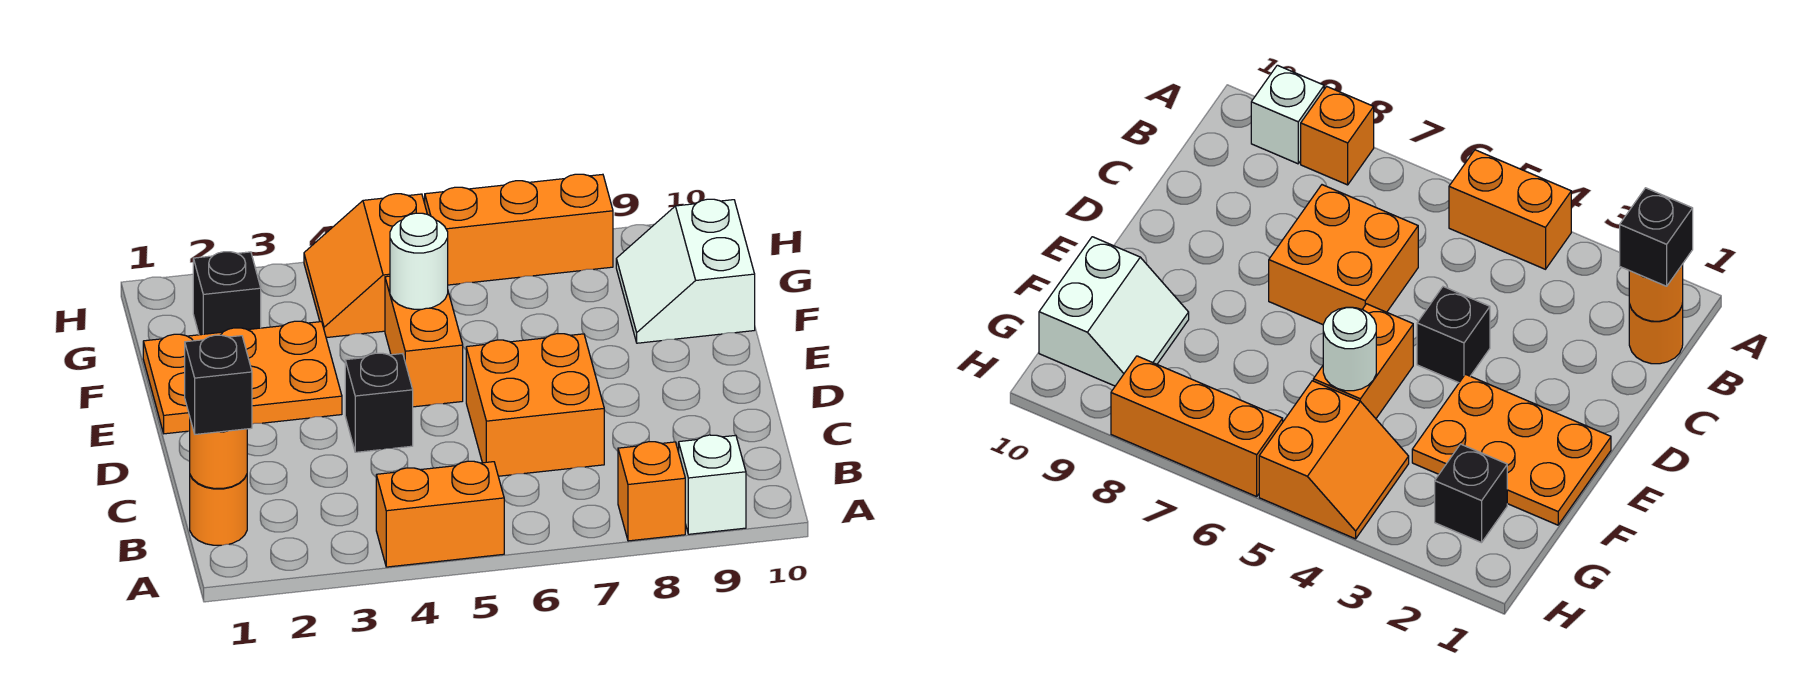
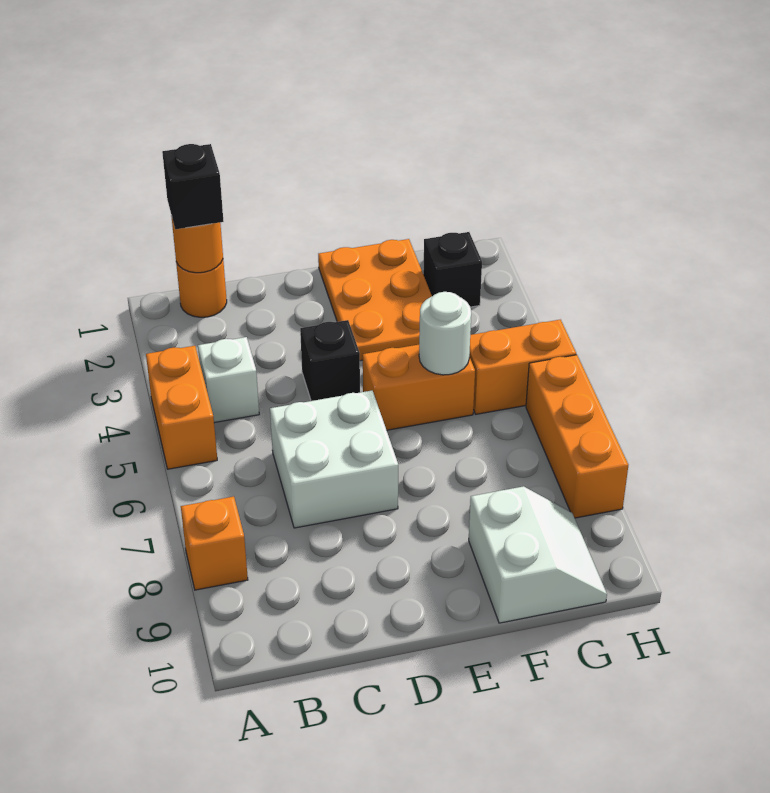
white 1x1 brick [679,435,746,534] -> white 1x1 brick moved to [198,337,259,423]
orange 2x2 brick [466,334,604,476] -> white 2x2 brick [270,391,398,528]
white 2x2 slope [616,199,755,343] -> white 2x2 slope turned to [469,486,607,623]

